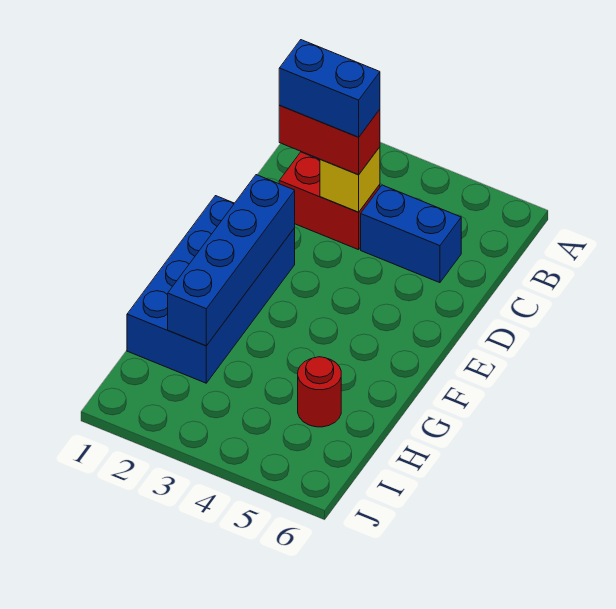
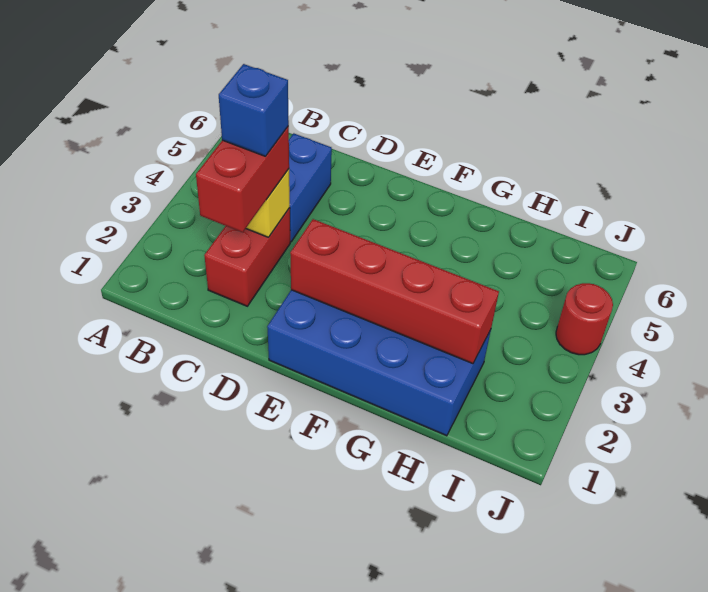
blue 1x2 brick [279,40,380,137] -> blue 1x1 brick [219,64,289,156]
blue 1x4 brick [168,175,295,346] -> red 1x4 brick [290,219,499,364]
red 1x1 round brick [298,357,341,427] -> red 1x1 round brick moved to [556,283,613,355]

